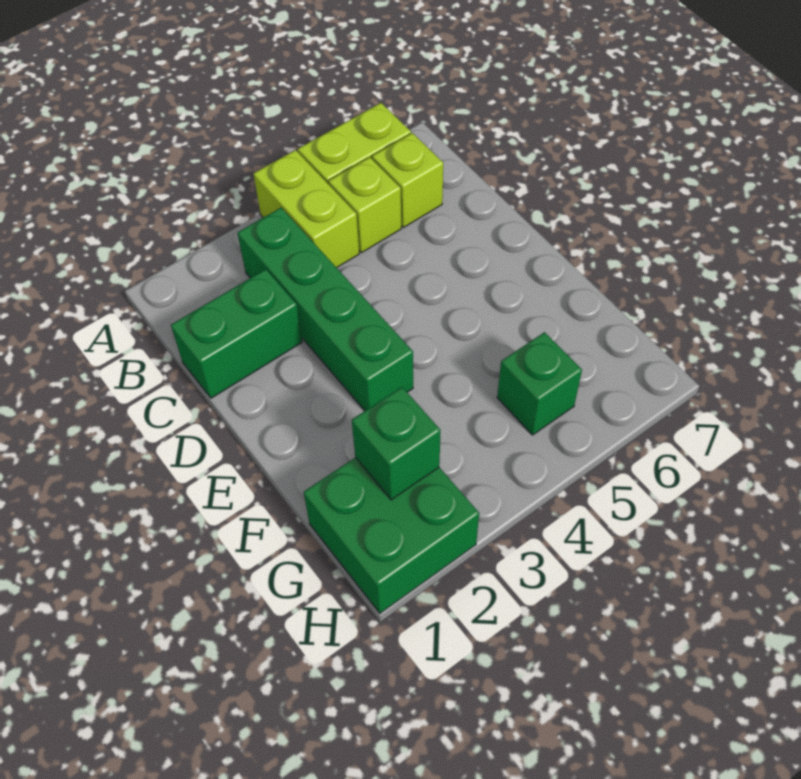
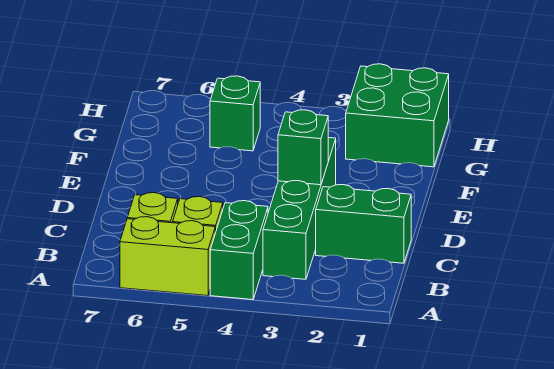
lime 1x2 brick [253,150,359,268] -> green 1x2 brick [210,201,268,300]
green 1x1 brick [352,387,440,500] -> green 1x1 brick moved to [278,110,328,185]

